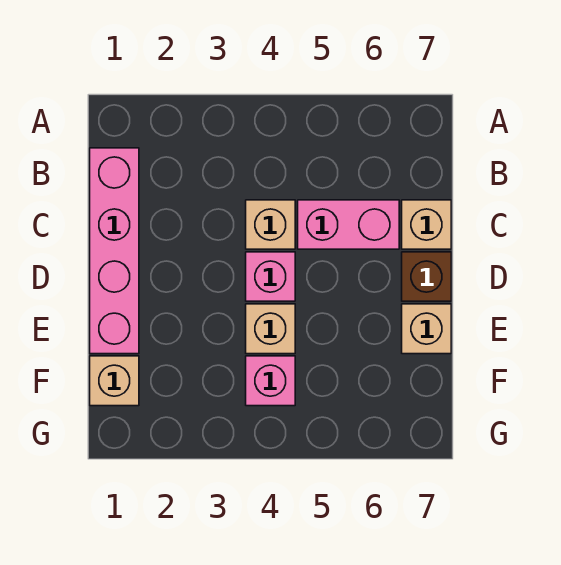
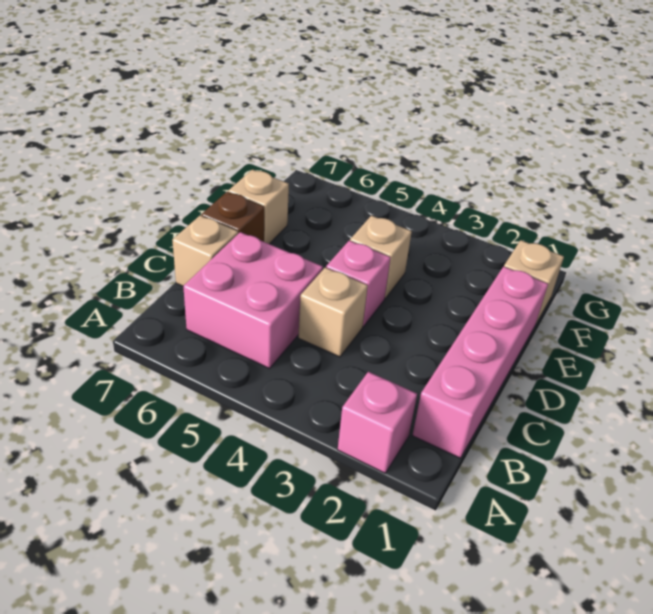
pink 1x2 brick [298,200,399,249] -> pink 2x2 brick [183,232,323,369]
pink 1x1 brick [246,356,295,406] -> pink 1x1 brick moved to [338,372,417,473]

